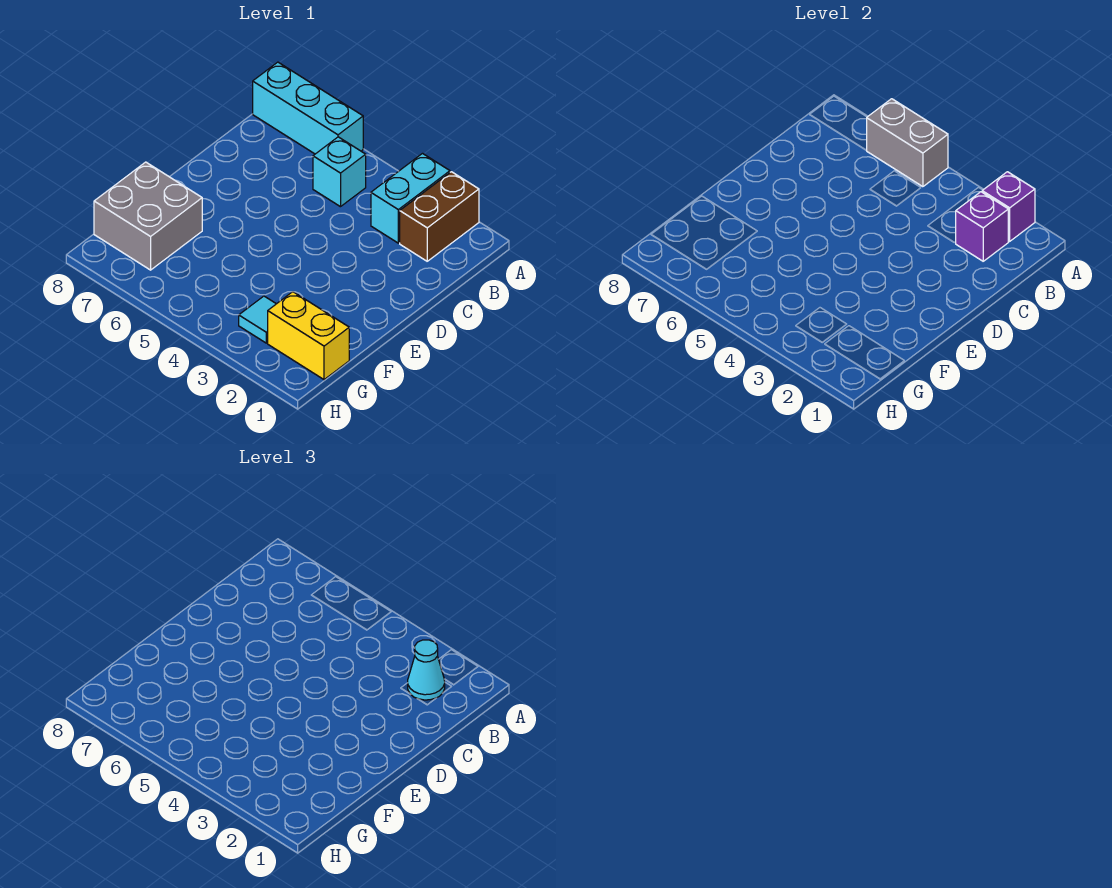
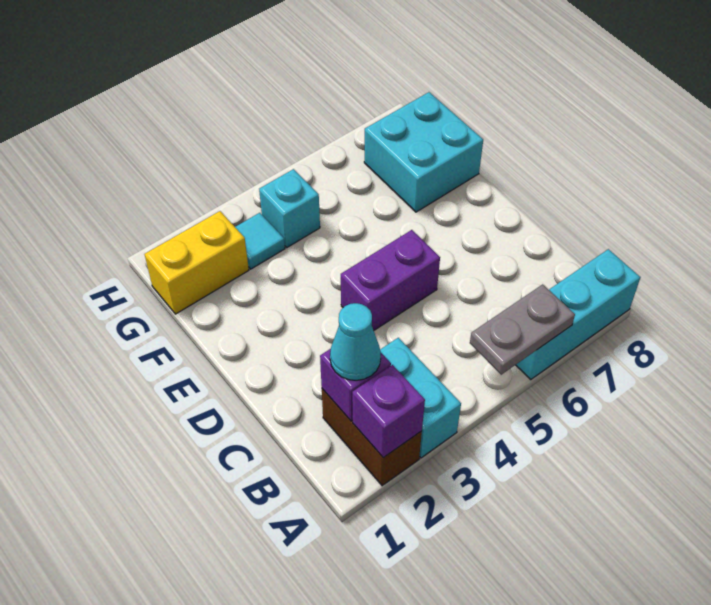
grey 1x2 brick [866,99,948,187] -> grey 1x2 plate [470,284,575,375]
cyan 1x1 brick [313,137,366,207] -> cyan 1x1 brick moved to [259,169,320,247]
none -> purple 1x2 brick [341,230,440,330]
grey 2x2 brick [94,162,202,270] -> cyan 2x2 brick [364,92,483,212]

